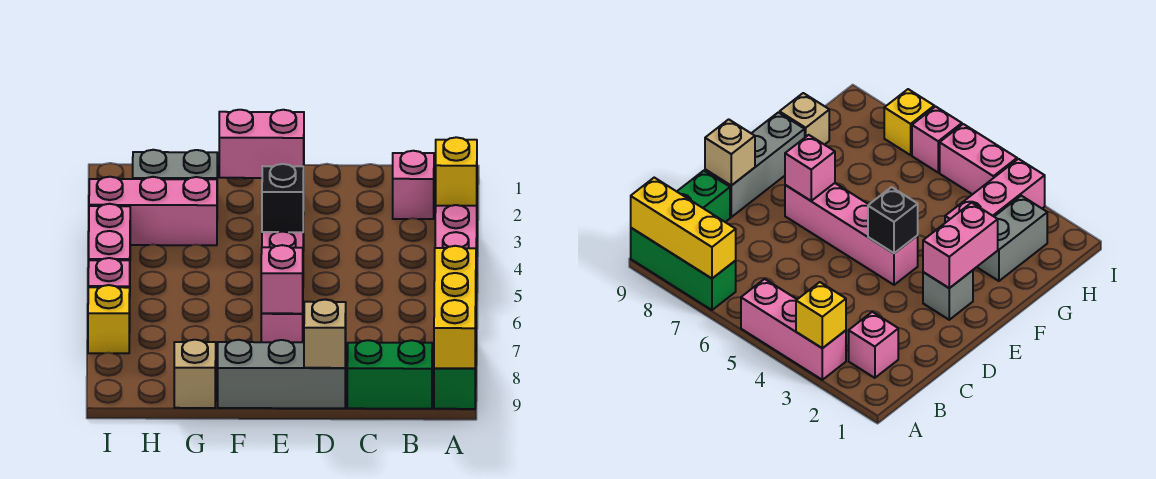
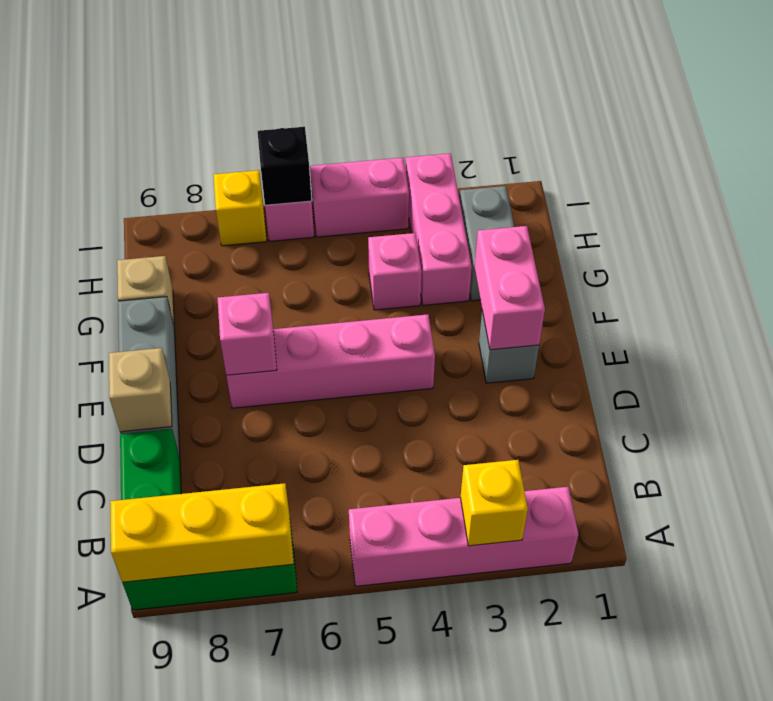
pink 1x3 brick [435,205,477,278] -> pink 1x4 brick [349,487,578,586]
pink 1x1 brick [393,151,434,219] -> pink 1x1 brick moved to [368,233,422,310]
black 1x1 brick [262,164,304,232] -> black 1x1 brick moved to [258,127,312,205]

